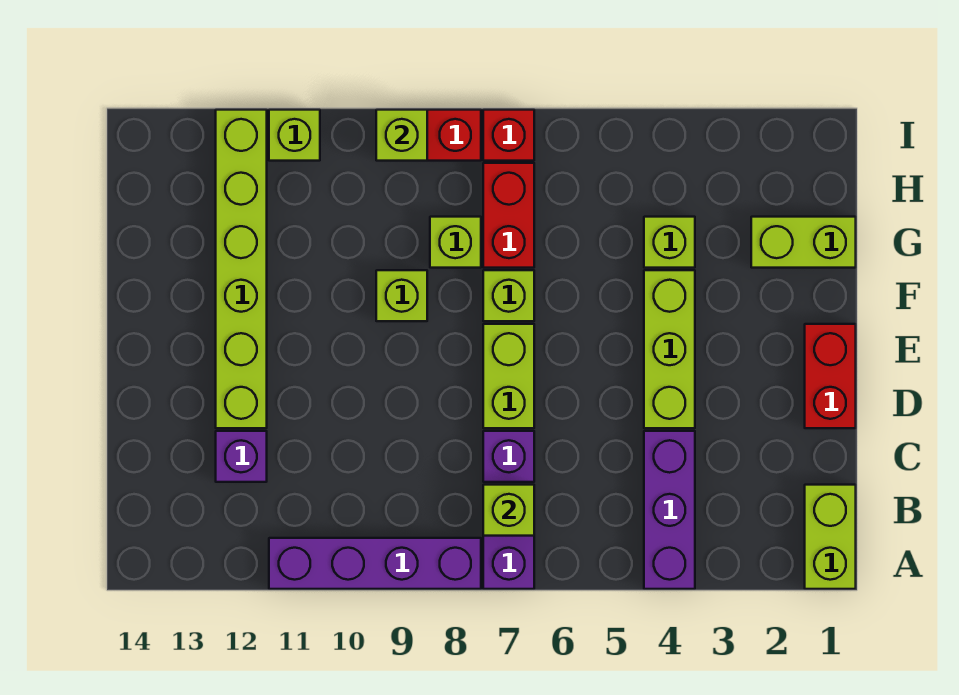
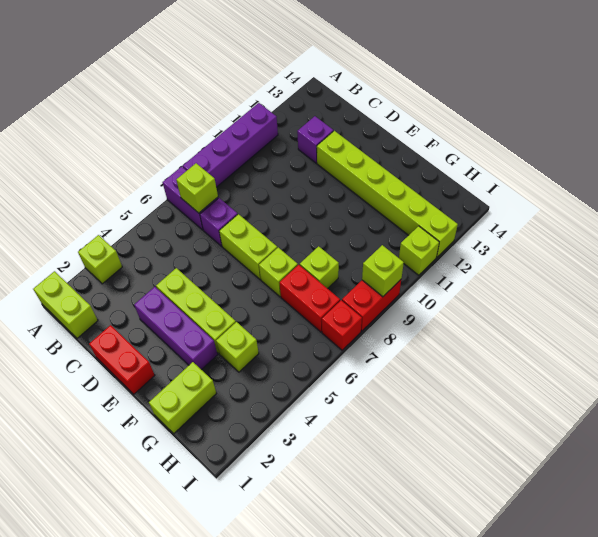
purple 1x3 brick [644,431,695,589] -> purple 1x3 brick moved to [134,287,218,370]
lime 1x1 brick [376,270,427,321] -> lime 1x1 brick moved to [78,235,122,284]

